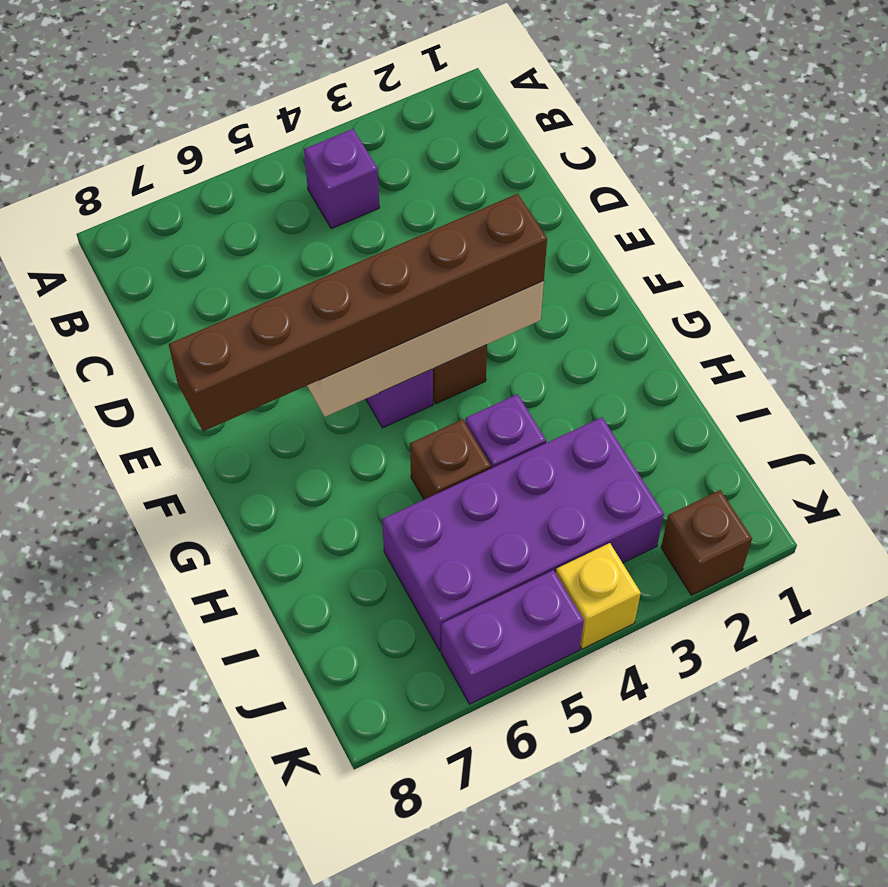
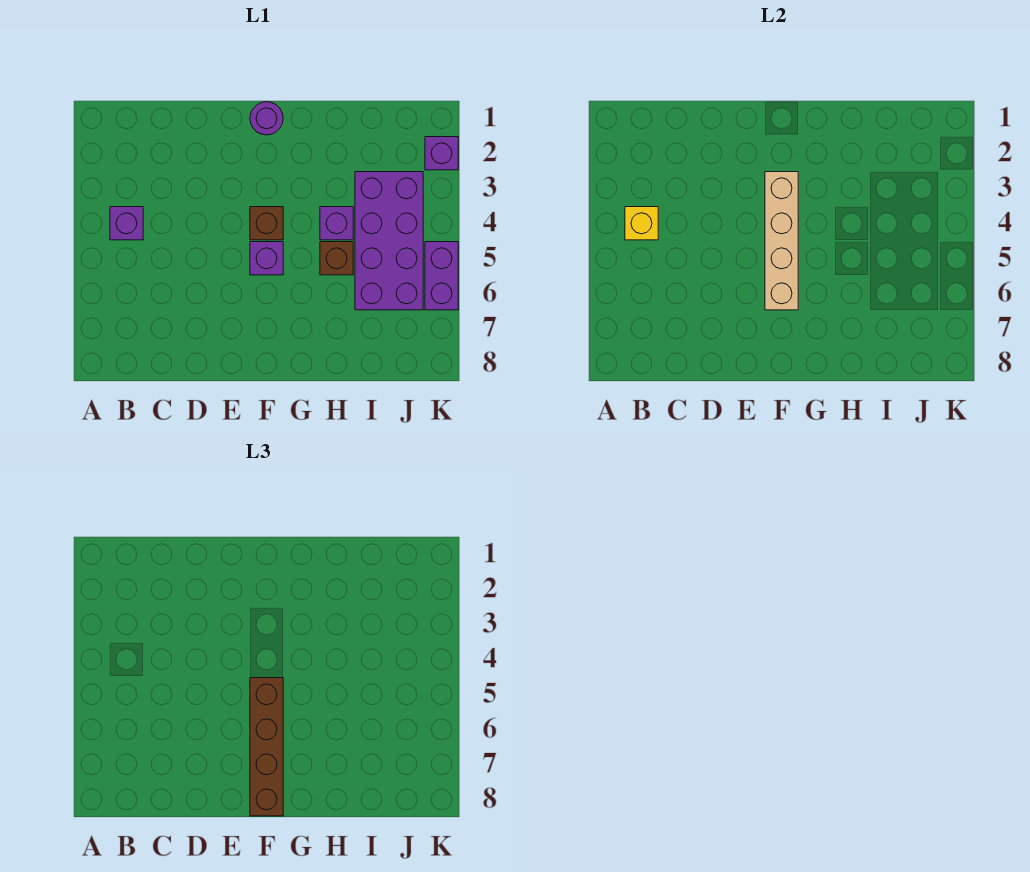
none -> purple 1x1 round brick [250,102,283,135]
brown 1x6 brick [169,194,547,431] -> brown 1x4 brick [250,678,283,816]
brown 1x1 brick [661,490,752,595] -> purple 1x1 brick [425,137,458,170]
yellow 1x1 brick [556,543,641,649] -> yellow 1x1 brick moved to [625,207,658,240]

